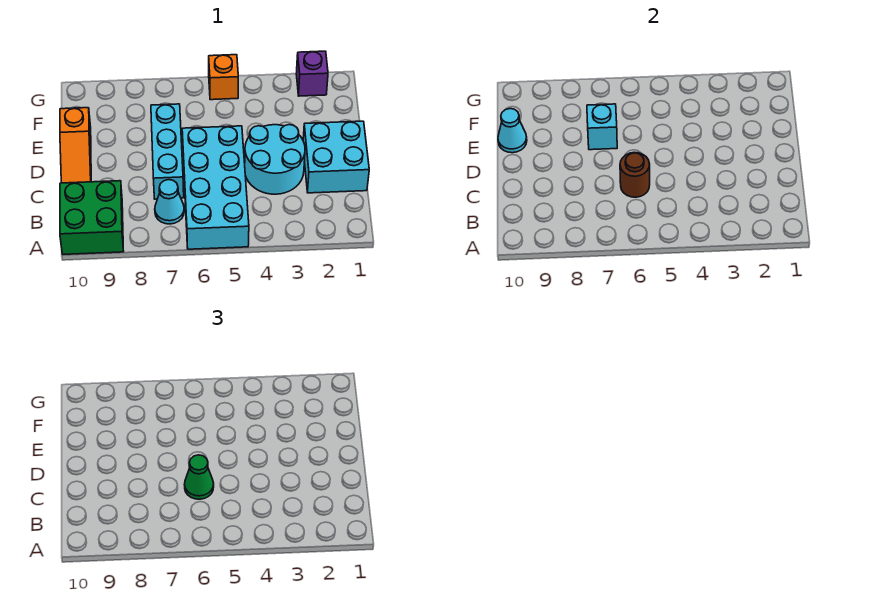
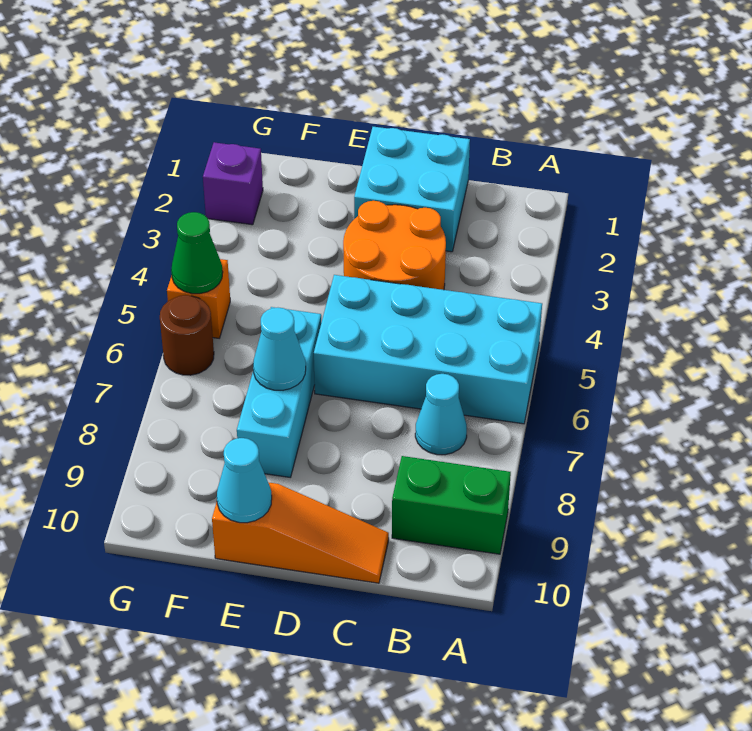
green 2x2 brick [60,181,124,254] -> green 1x2 brick [392,456,511,554]
cyan 2x2 round brick [245,125,305,194] -> orange 2x2 round brick [343,201,446,290]
brown 1x1 round brick [620,152,650,197] -> brown 1x1 round brick moved to [160,295,214,375]
green 1x1 cone [184,455,214,499] -> green 1x1 cone moved to [171,212,223,294]
cyan 1x3 brick [151,104,184,199] -> cyan 1x3 brick turned to [237,307,321,477]
cyan 1x1 brick [587,104,617,150] -> cyan 1x1 cone [253,308,306,390]

